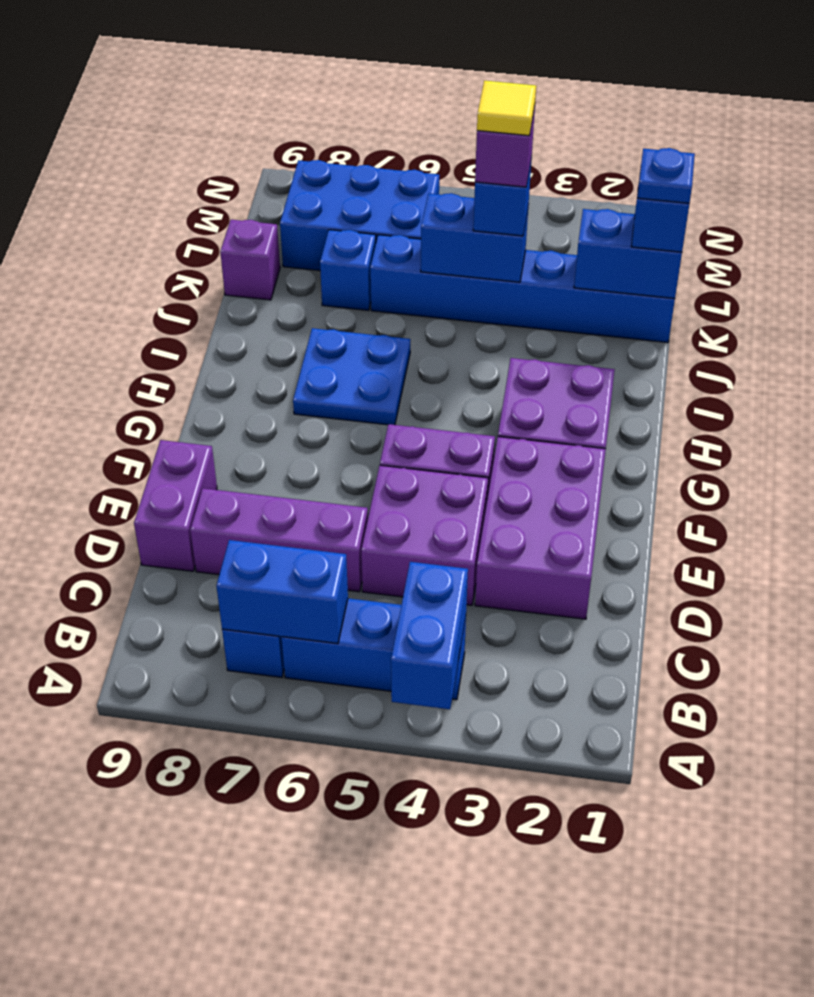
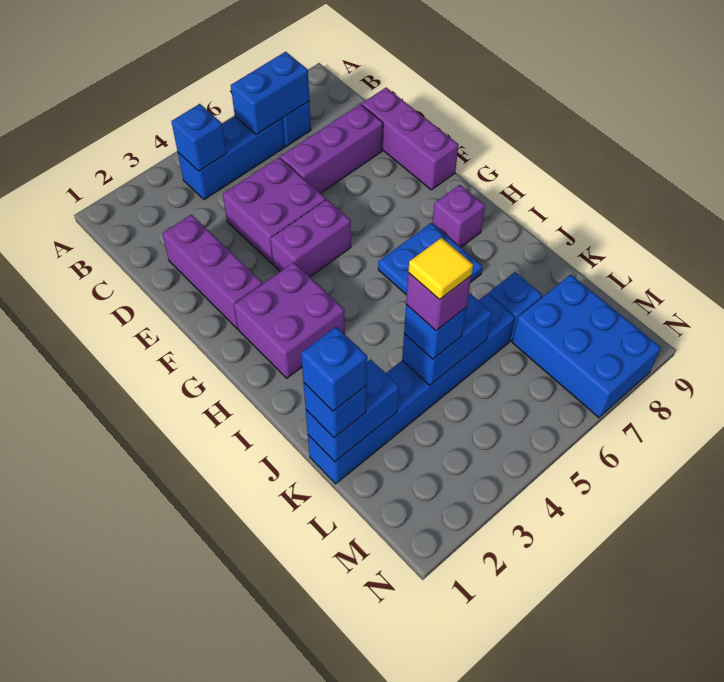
blue 1x2 brick [391,562,468,709] -> blue 1x1 brick [171,104,226,171]
purple 2x3 brick [475,437,606,619] -> purple 1x3 brick [162,214,262,329]
purple 1x2 brick [134,440,217,571] -> purple 1x3 brick [362,88,458,190]
blue 1x1 plate [637,148,695,203] -> blue 1x1 brick [301,327,367,411]
purple 1x1 brick [220,220,280,300] -> purple 1x1 brick moved to [432,185,485,247]
blue 2x3 brick [280,160,439,271] -> blue 2x3 brick turned to [512,274,661,418]

